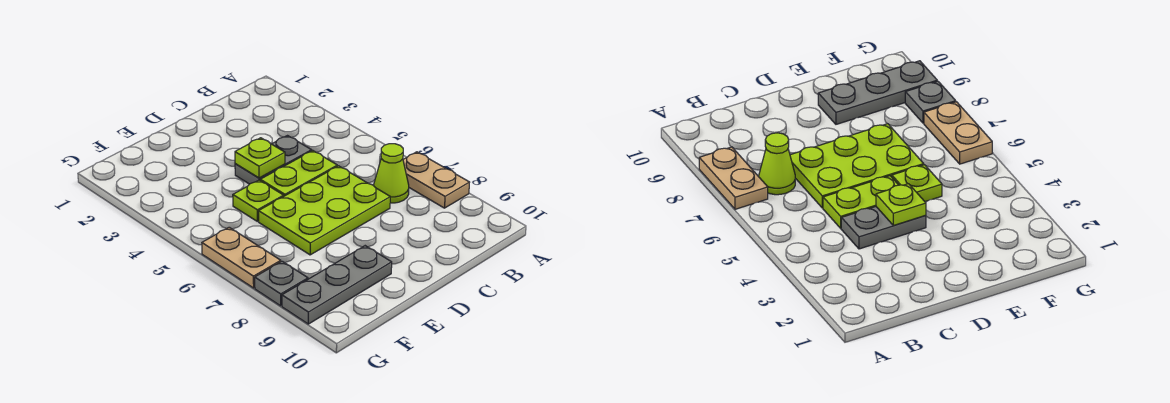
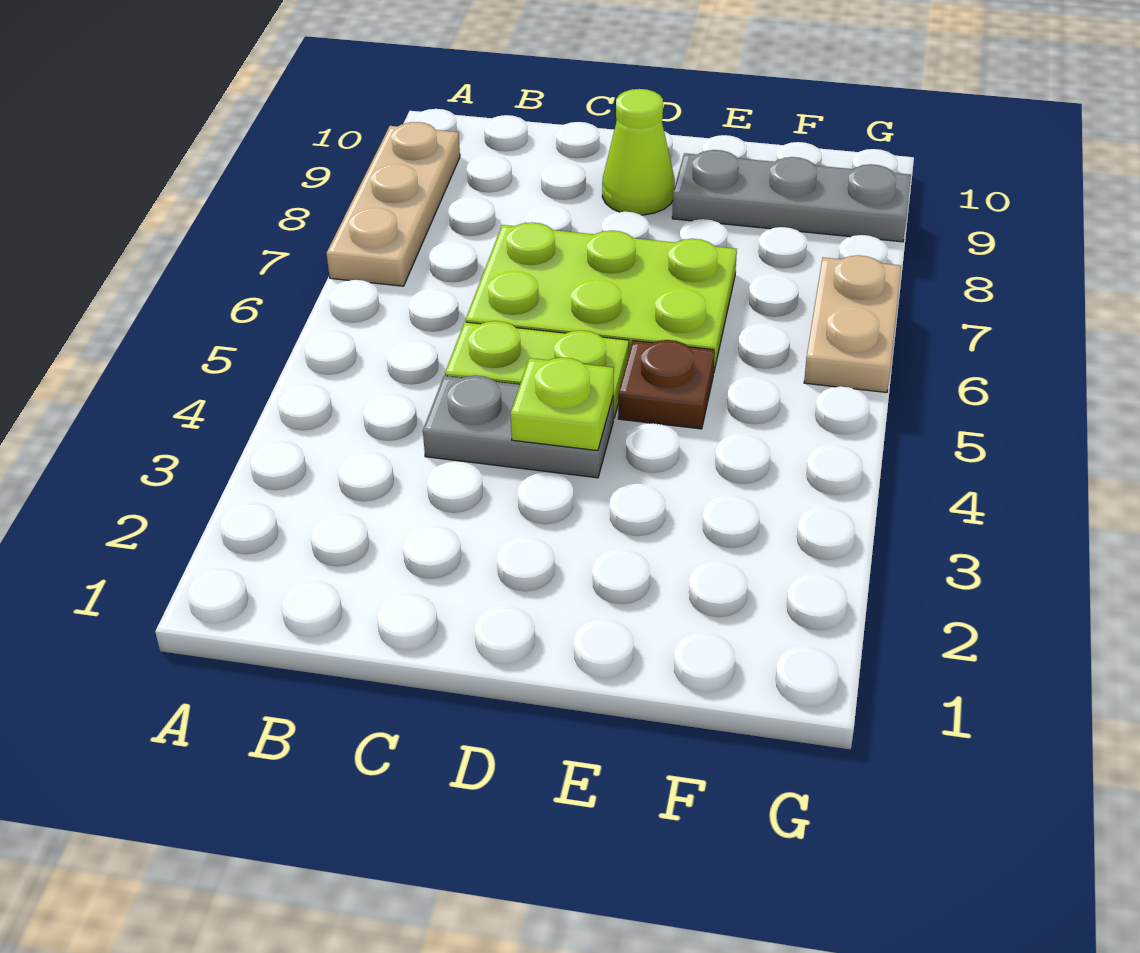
tan 1x2 plate [403,152,470,208] -> tan 1x3 plate [326,122,460,286]
lime 1x1 cone [374,144,409,203] -> lime 1x1 cone moved to [602,89,675,215]
lime 1x1 plate [233,180,284,221] -> brown 1x1 plate [618,340,715,429]
grey 1x1 plate [255,261,308,306] -> none

